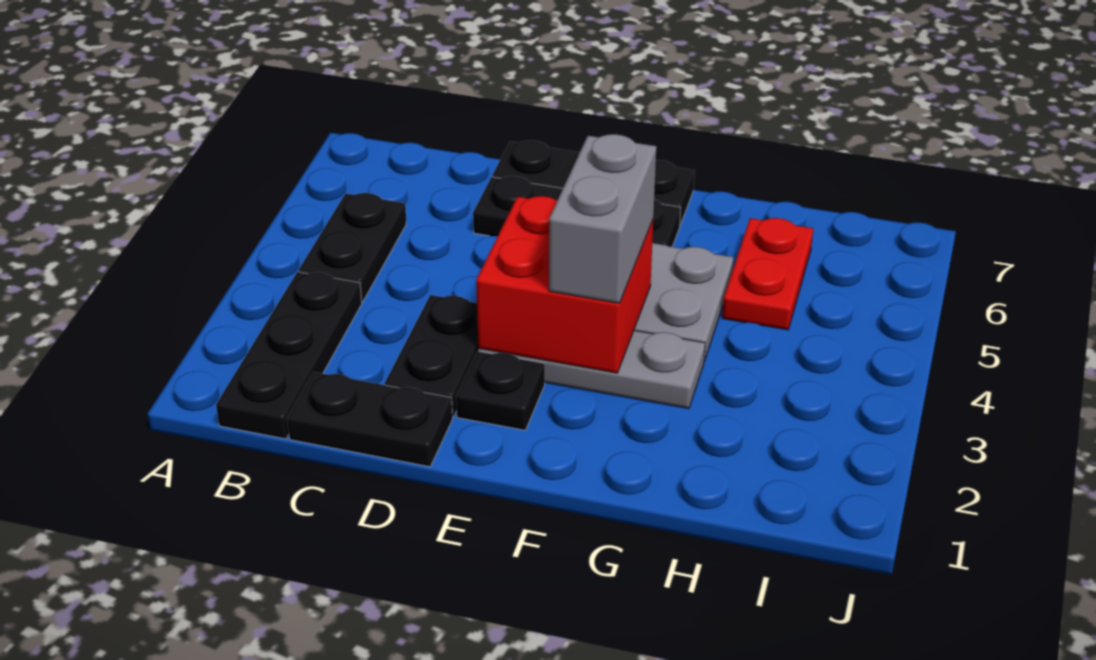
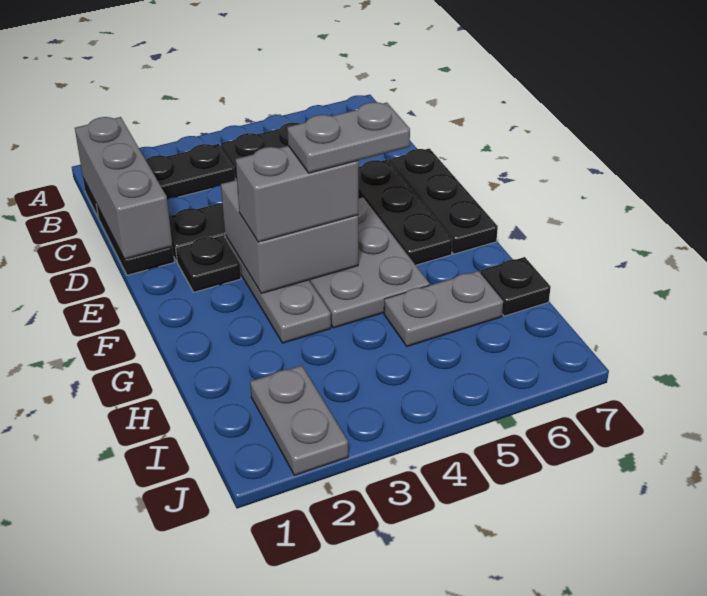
none -> grey 1x3 brick [75,117,172,259]
red 2x2 brick [476,196,653,373] -> grey 2x2 brick [221,180,358,293]
none -> grey 1x2 plate [287,102,410,173]
red 1x2 plate [722,218,813,330] -> grey 1x2 plate [384,271,503,346]
none -> black 1x1 plate [480,257,551,316]
none -> grey 1x2 plate [250,365,348,475]

